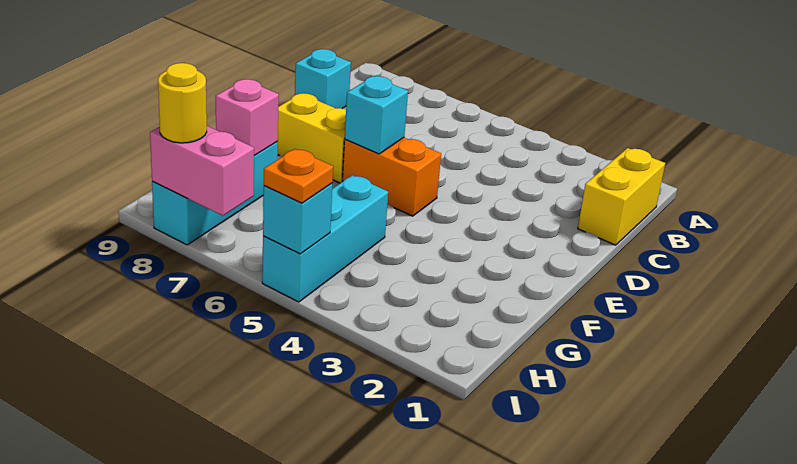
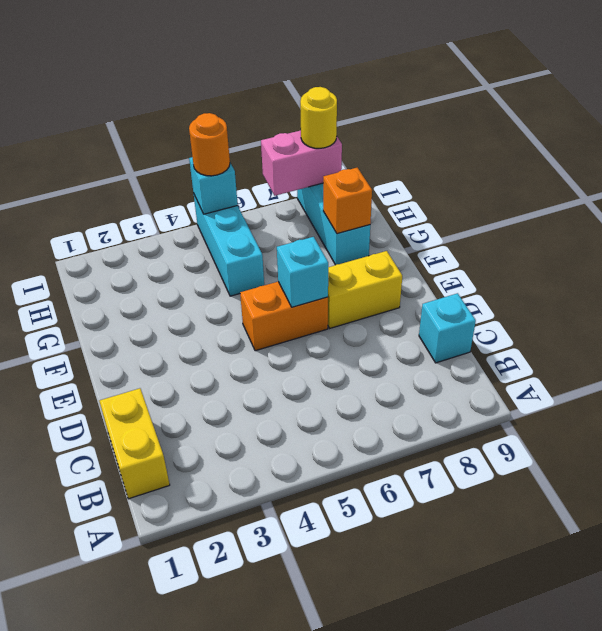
pink 1x1 brick [216,79,279,156] -> orange 1x1 brick [323,168,372,234]
orange 1x1 plate [264,149,333,203] -> orange 1x1 round brick [189,113,230,176]

